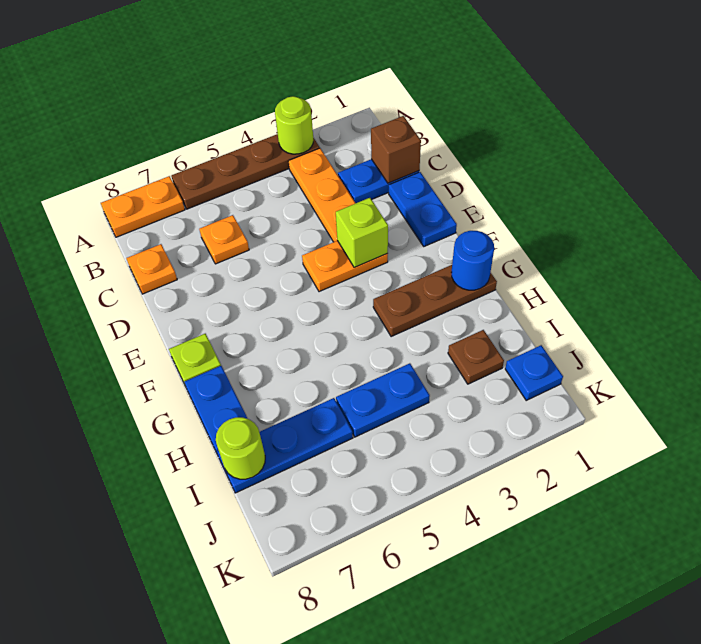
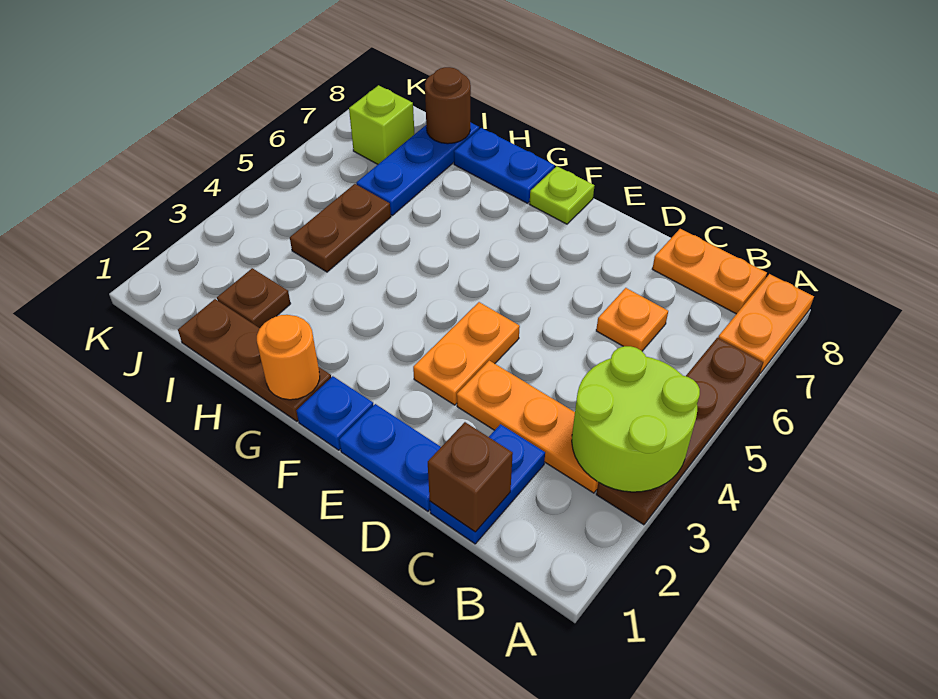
lime 1x1 round brick [275,96,313,154] -> lime 2x2 round brick [572,346,700,492]
orange 1x1 plate [126,244,177,294] -> orange 1x2 plate [652,229,767,314]
lime 1x1 brick [336,198,388,268] -> lime 1x1 brick moved to [349,85,414,164]
brown 1x3 plate [373,265,497,337] -> brown 1x3 plate turned to [178,299,331,421]
blue 1x1 round brick [451,231,494,290] -> orange 1x1 round brick [257,315,320,400]
blue 1x2 plate [336,363,430,437] -> brown 1x2 plate [290,184,391,272]
lime 1x1 round brick [216,417,265,479] -> brown 1x1 round brick [425,67,471,144]
blue 1x1 plate [505,345,563,400] -> blue 1x1 plate moved to [297,376,374,450]

